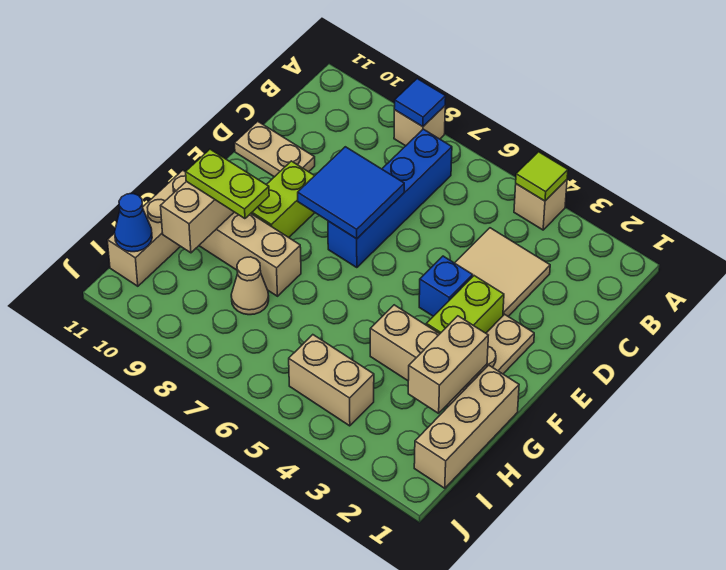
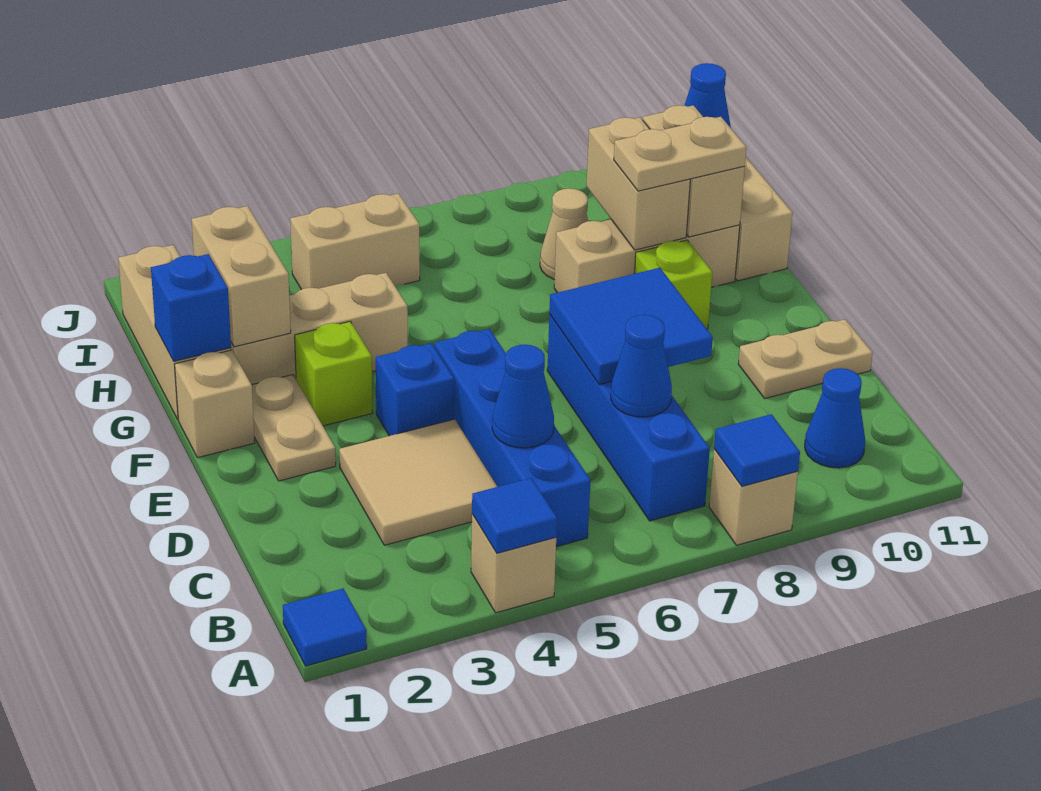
none -> blue 1x1 tile [283,589,367,666]
lime 1x1 tile [516,152,568,201] -> blue 1x1 tile [472,478,557,553]
none -> blue 1x4 brick [434,329,590,547]
none -> blue 1x1 cone [805,368,865,468]
none -> blue 1x1 cone [492,345,554,448]
none -> blue 1x1 cone [611,315,672,417]
lime 1x2 brick [426,276,504,334] -> lime 1x1 brick [295,321,373,426]
lime 1x2 brick [251,161,315,237] -> lime 1x1 brick [635,240,712,329]
none -> tan 1x1 brick [175,350,255,458]
none -> blue 1x1 brick [151,254,231,361]
none -> tan 1x2 brick [587,117,690,250]
lime 1x2 plate [186,149,269,219] -> tan 1x2 plate [614,117,746,191]

